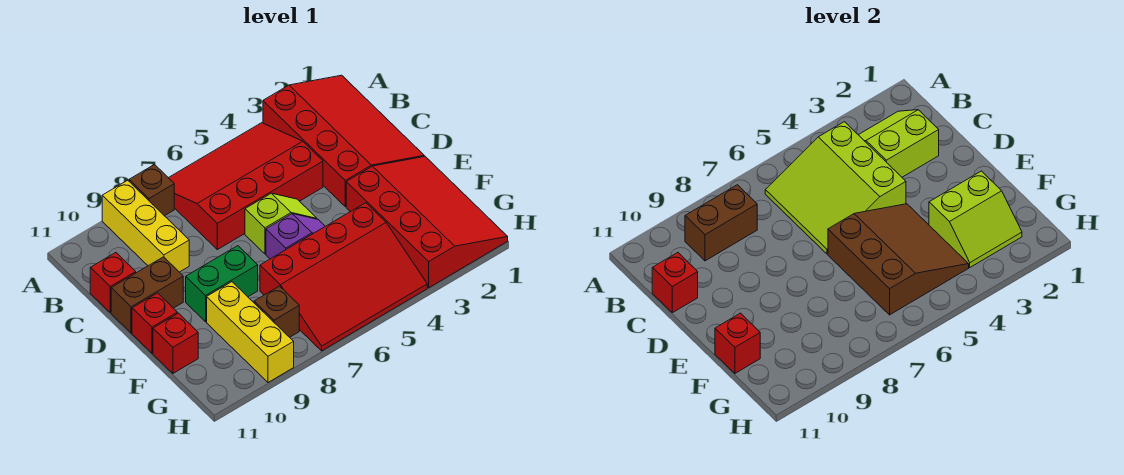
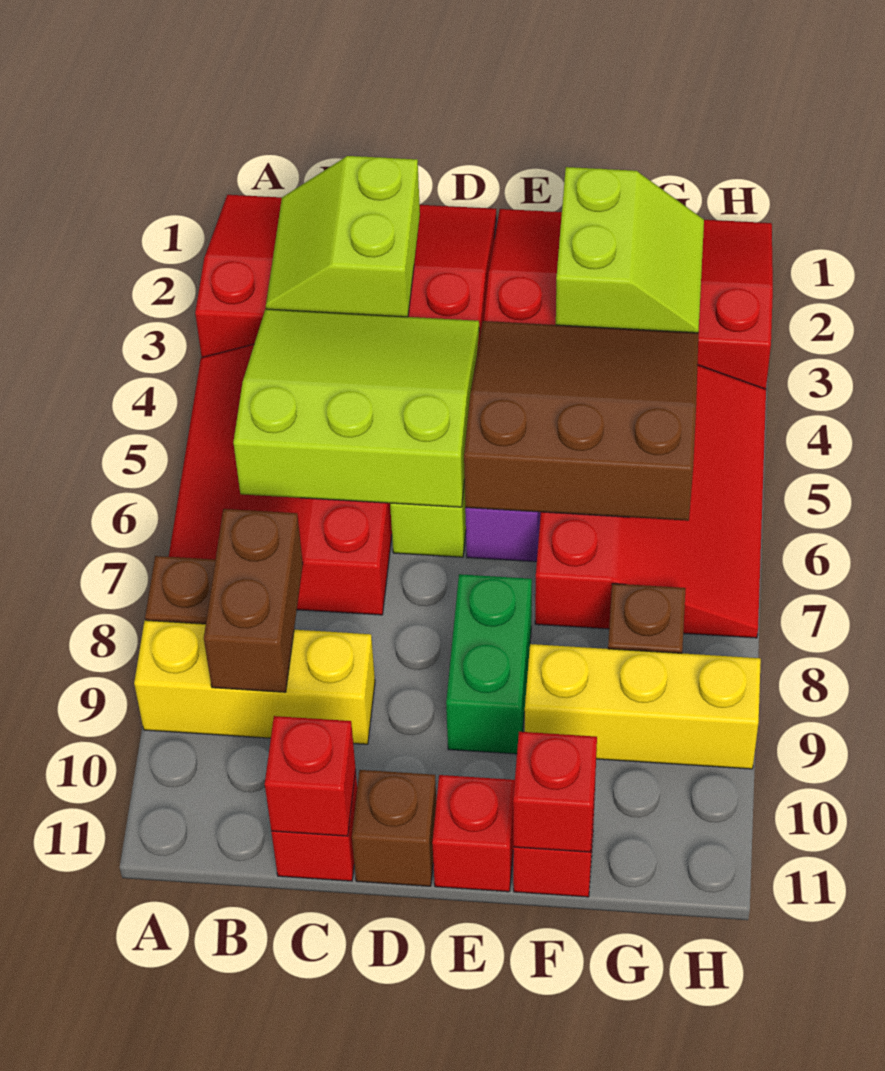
lime 3x3 slope [765,122,906,254] -> lime 3x3 slope turned to [233,309,479,507]
brown 1x2 brick [111,257,183,333] -> brown 1x1 brick [352,770,436,886]

